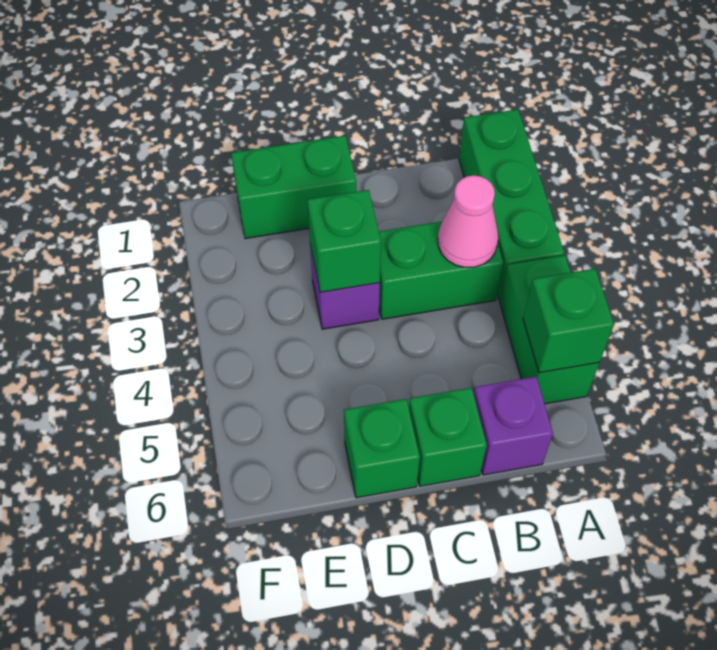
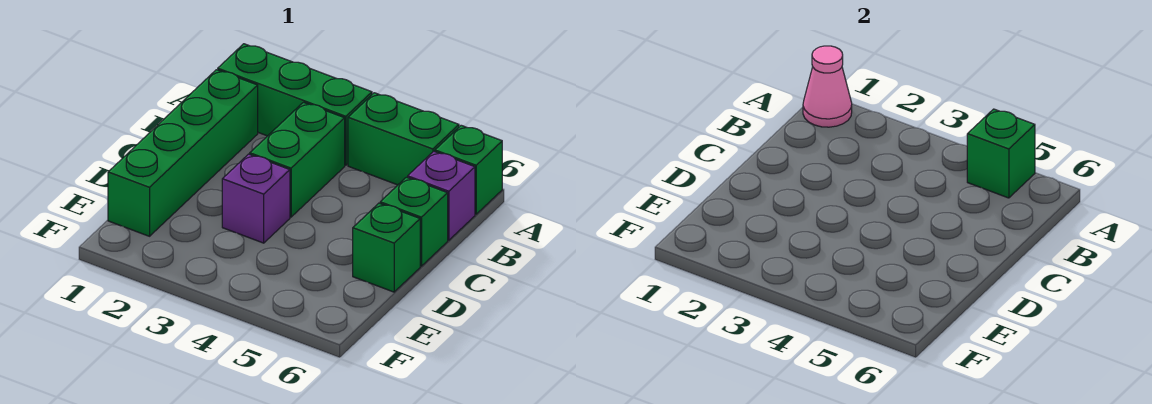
pink 1x1 cone [438,175,498,267] -> pink 1x1 cone moved to [803,46,852,127]
green 1x2 brick [231,136,356,239] -> green 1x4 brick [108,70,258,236]
green 1x1 brick [307,190,381,292] -> green 1x1 brick moved to [435,125,502,214]

